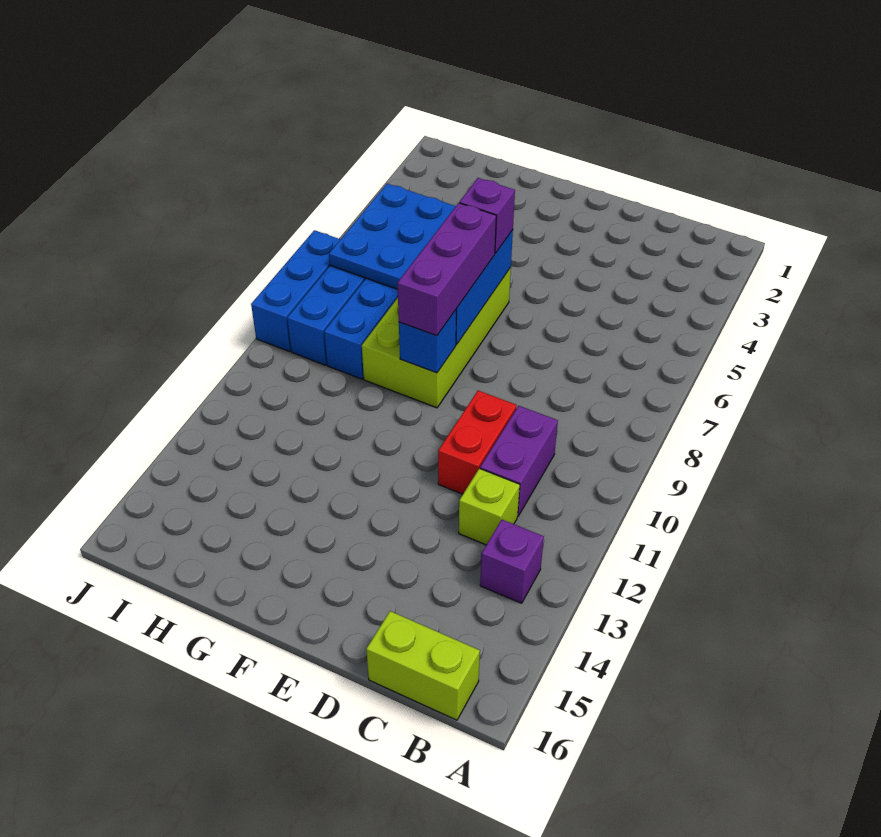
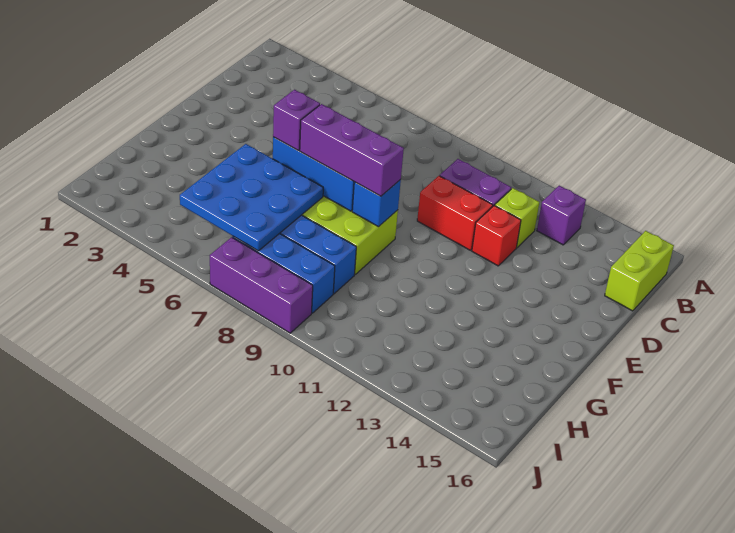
none -> red 1x1 brick [472,206,521,266]
blue 1x3 brick [251,230,340,351] -> purple 1x3 brick [210,237,313,333]

